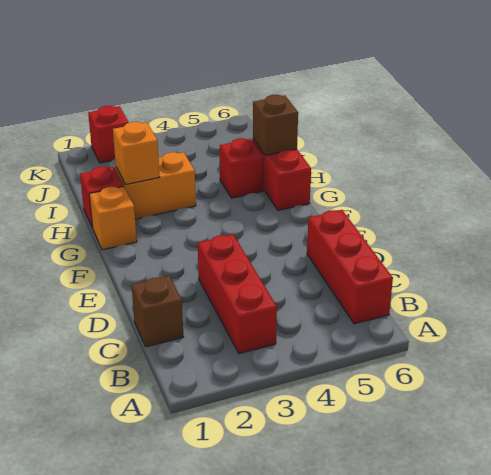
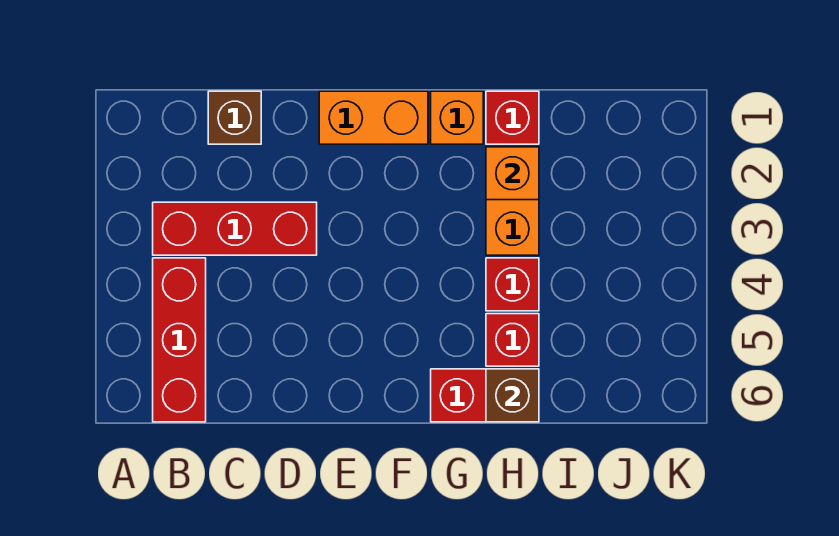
red 1x3 brick [307,210,393,324] -> red 1x3 brick turned to [153,258,206,422]
none -> orange 1x2 brick [319,91,428,144]
red 1x1 brick [88,106,129,163] -> red 1x1 brick moved to [486,258,539,311]

